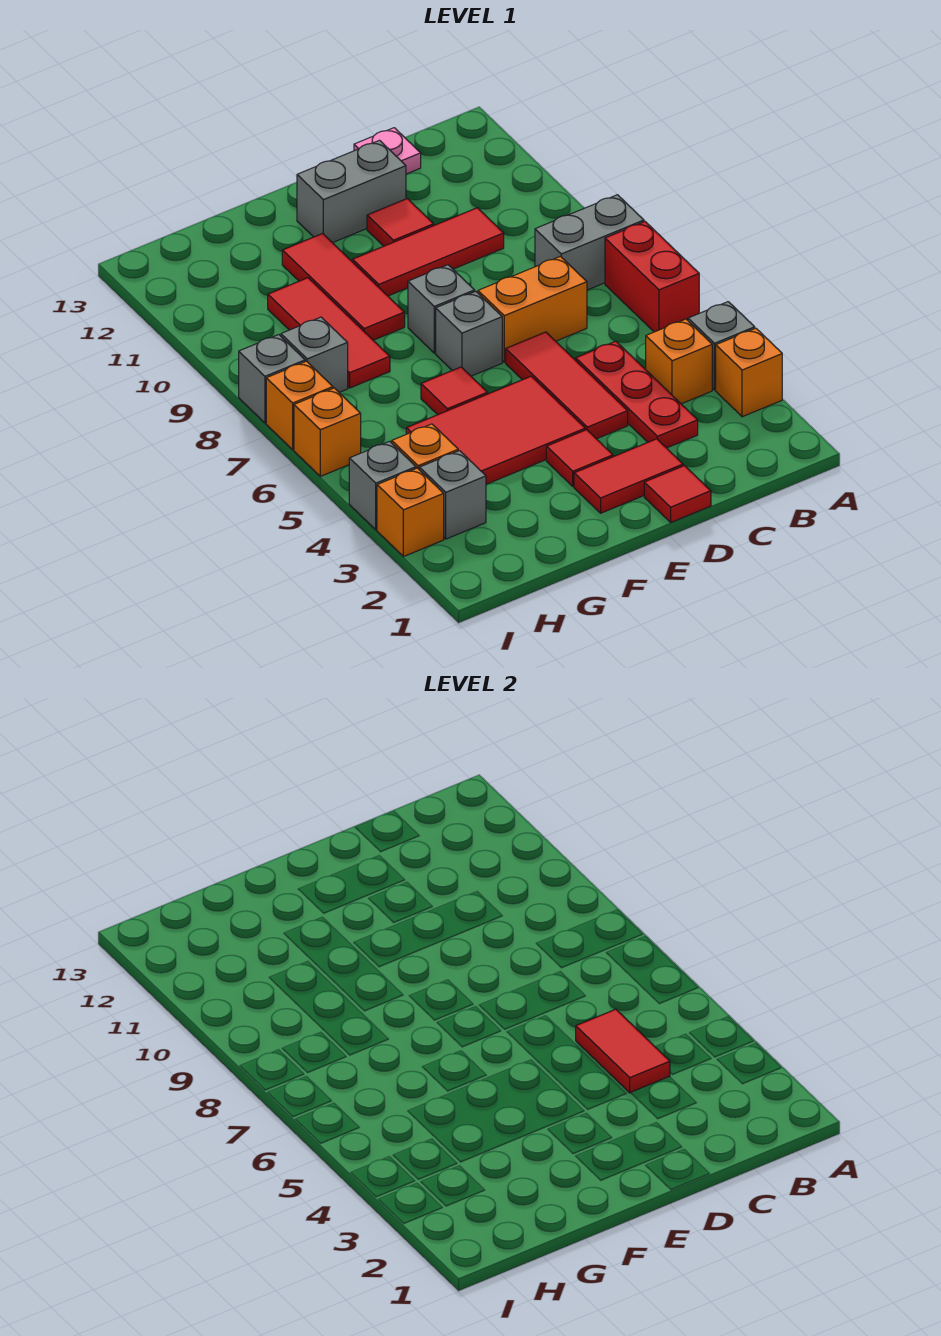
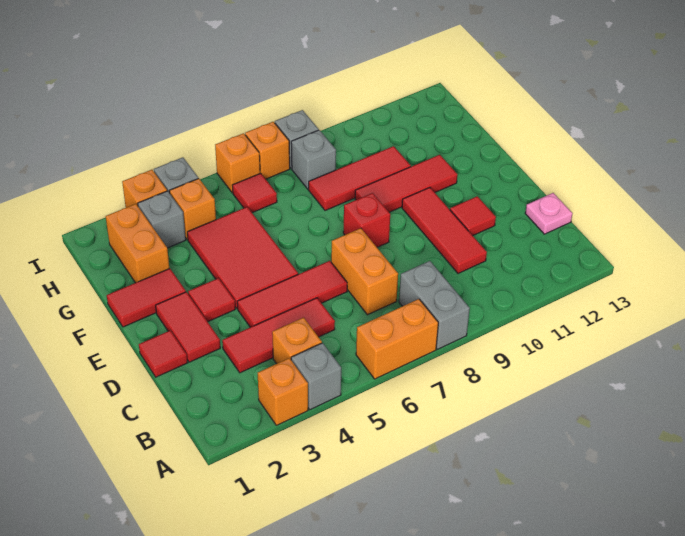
red 1x2 brick [605,222,699,332] -> orange 1x2 brick [356,299,438,379]
red 1x3 plate [576,341,698,448] -> red 1x3 tile [222,298,335,373]
red 1x2 tile [576,1009,670,1093] -> red 1x2 tile moved to [107,268,186,327]
grey 1x2 brick [297,140,406,243] -> none
grey 1x1 brick [436,291,502,376] -> none
grey 1x1 brick [408,265,475,353] -> red 1x1 brick [343,193,390,247]
red 1x1 tile [421,367,488,415] -> red 1x1 tile moved to [232,173,277,213]
none -> orange 1x2 brick [106,204,169,283]

